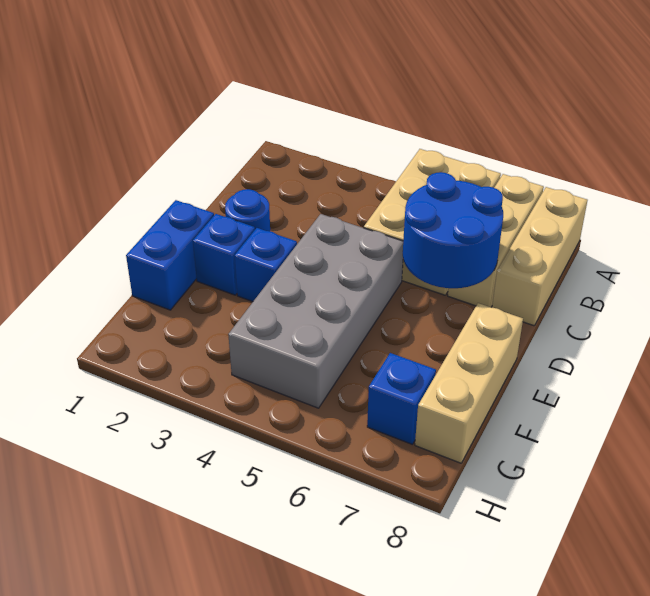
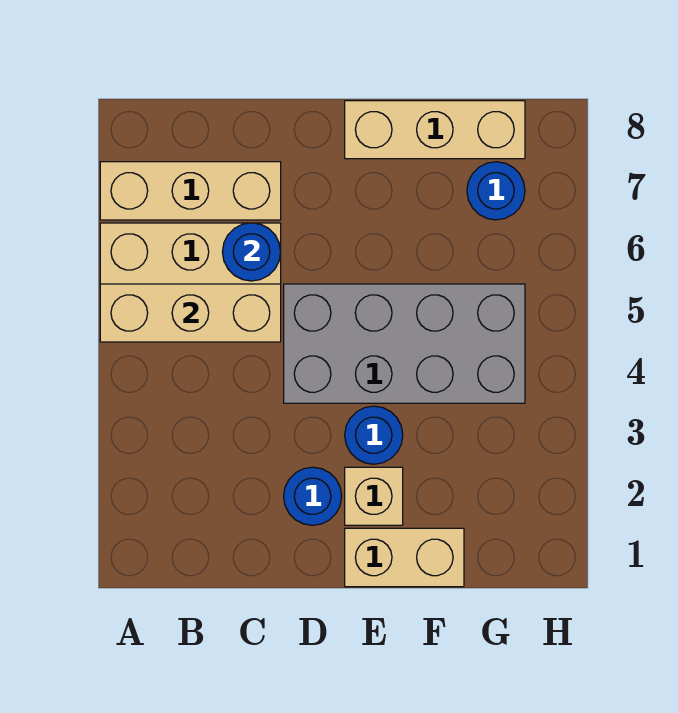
tan 1x3 brick [492,187,587,326] -> tan 1x3 brick moved to [100,284,281,342]
blue 2x2 round brick [403,172,503,288] -> blue 1x1 round brick [223,223,281,281]
blue 1x2 brick [126,200,214,310] -> tan 1x2 brick [345,528,464,587]
blue 1x1 brick [193,214,255,295] -> tan 1x1 brick [345,467,403,525]
blue 1x1 brick [235,228,297,302] -> blue 1x1 round brick [345,406,403,464]
blue 1x1 brick [367,353,436,444] -> blue 1x1 round brick [467,162,525,220]

